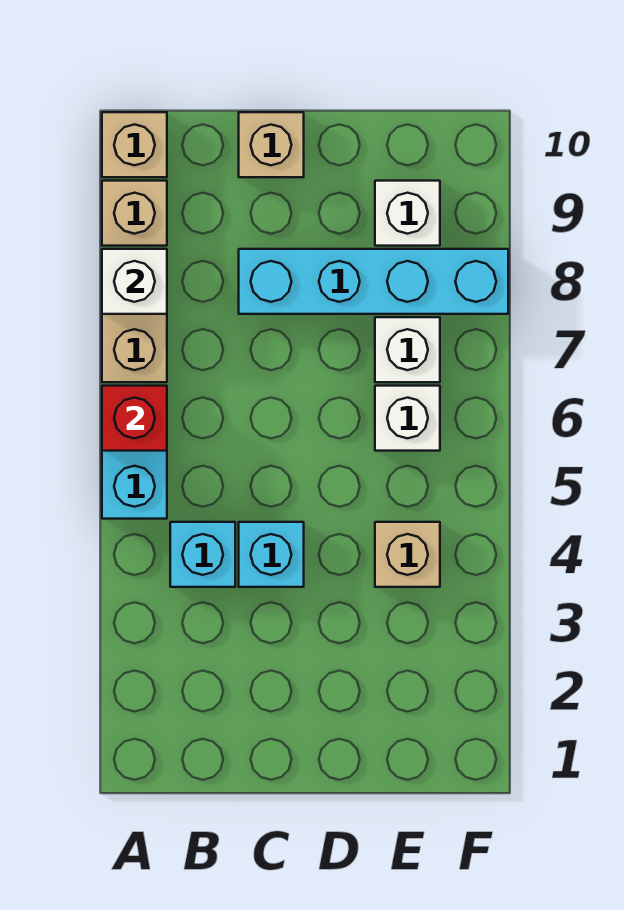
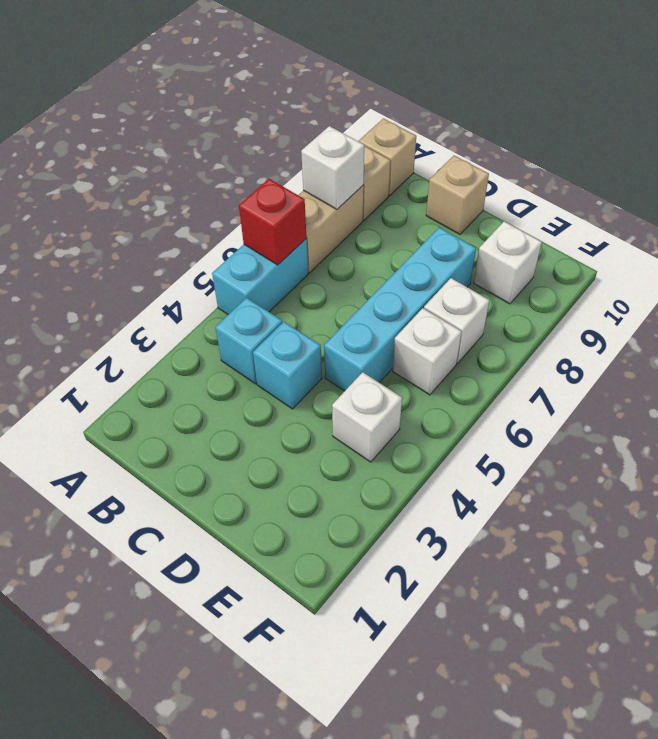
cyan 1x4 brick [239,249,508,314] -> cyan 1x4 brick turned to [324,227,476,391]
tan 1x1 brick [375,522,440,587] -> white 1x1 brick [332,372,402,462]

